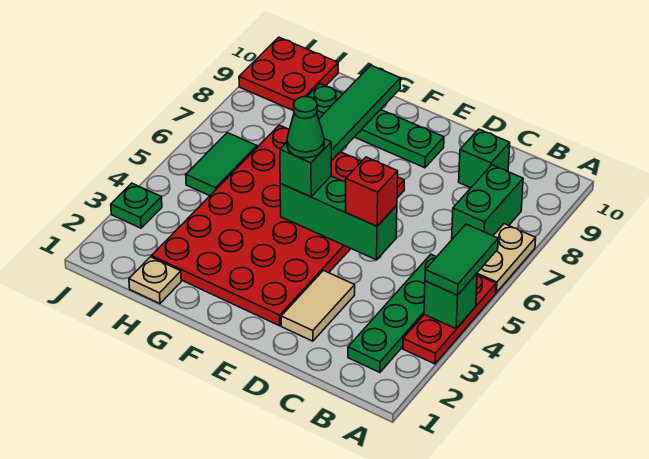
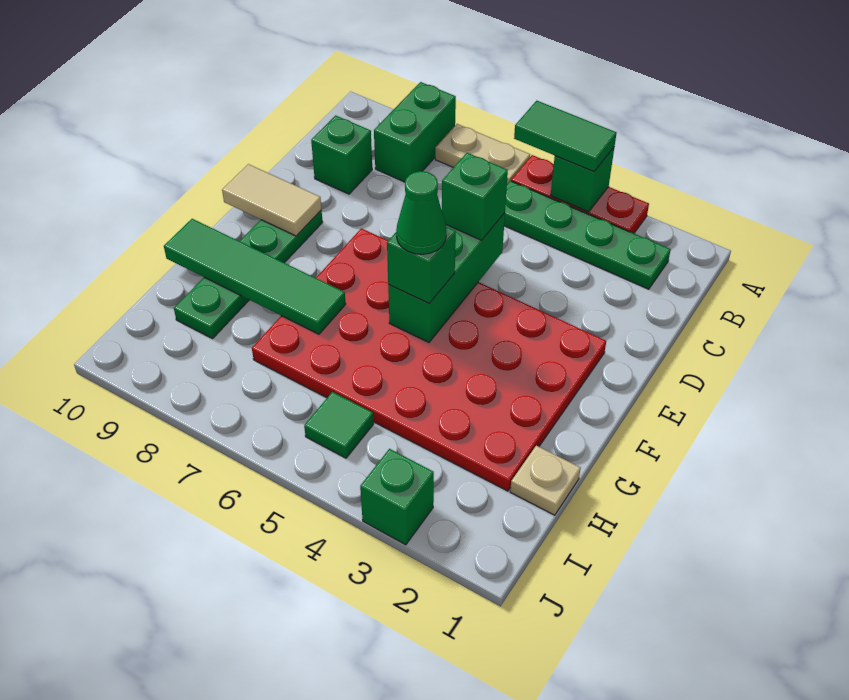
green 1x2 brick [452,165,523,239] -> green 1x2 brick turned to [374,82,456,182]
tan 1x2 tile [281,270,355,341] -> tan 1x2 tile moved to [222,164,322,236]
red 1x1 brick [346,157,398,226] -> green 1x1 brick [442,153,508,240]
green 1x2 tile [186,133,257,196] -> green 1x1 tile [304,392,374,458]
red 2x2 plate [239,37,338,111] -> none
green 1x1 plate [111,183,162,228] -> green 1x1 brick [360,449,434,545]

